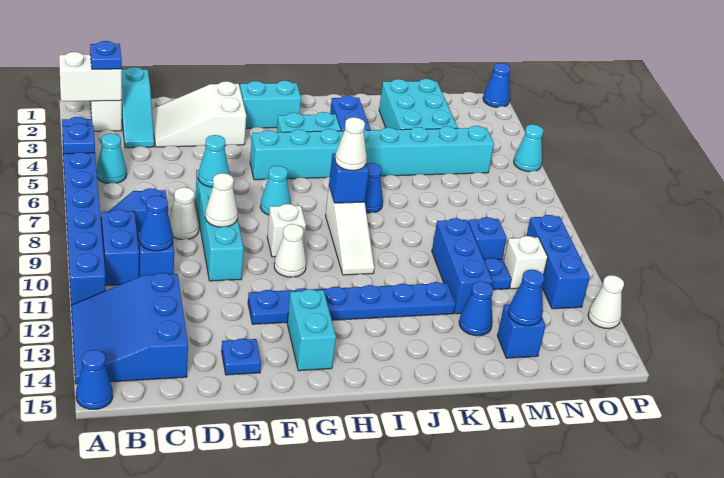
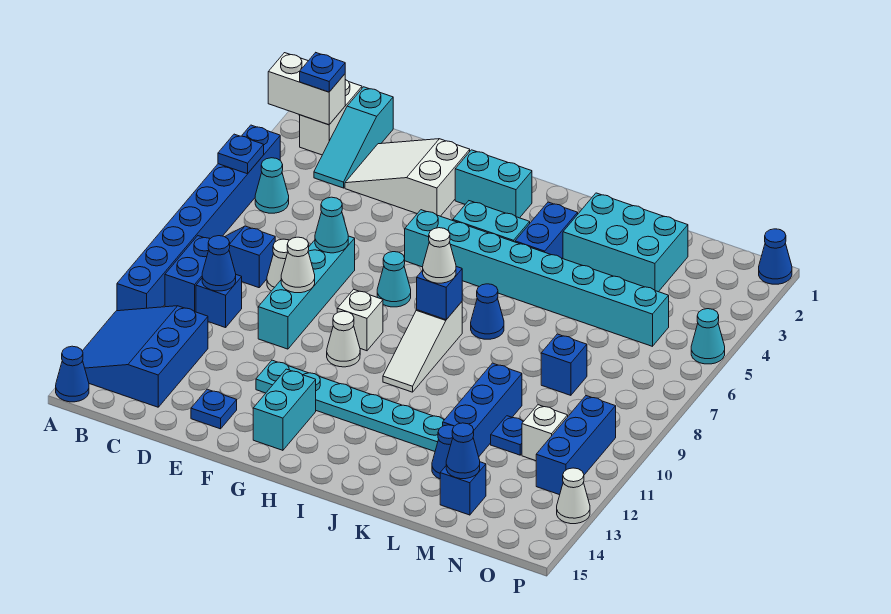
blue 1x6 plate [248,282,455,324] -> cyan 1x6 plate [256,360,444,451]
cyan 2x3 brick [379,79,457,130] -> cyan 2x3 brick turned to [563,193,688,292]
blue 1x1 brick [468,217,507,260] -> blue 1x1 brick moved to [541,334,587,395]

